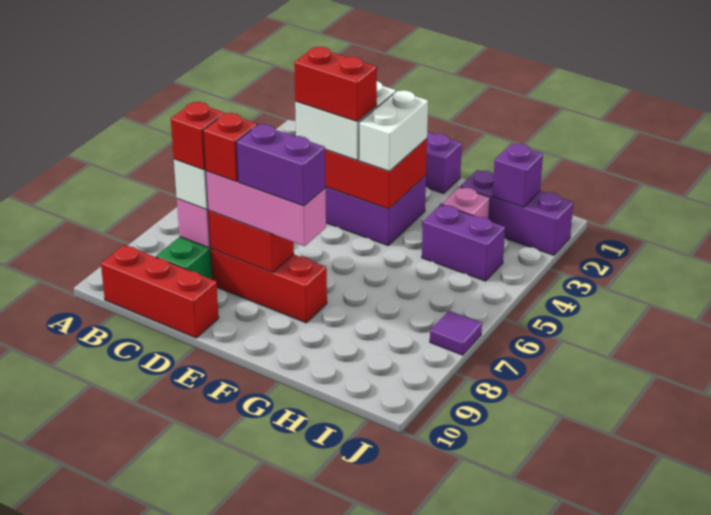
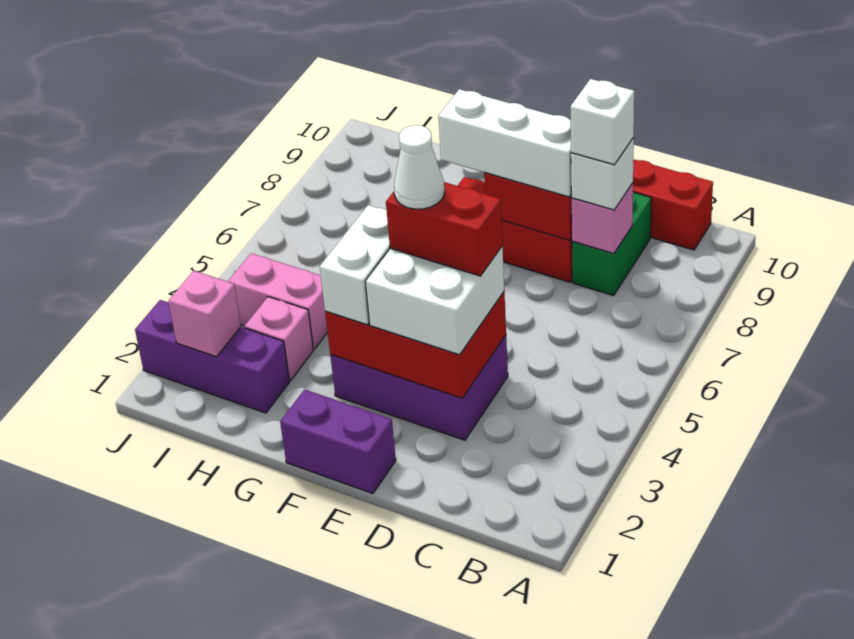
red 1x1 brick [171,102,224,170] -> white 1x1 brick [570,79,634,165]
pink 1x3 brick [206,171,326,246] -> white 1x3 brick [438,89,572,197]
red 1x1 brick [203,113,257,182] -> none
none -> white 1x1 cone [394,125,444,209]
purple 1x2 brick [236,124,325,206] -> none
purple 1x2 brick [422,205,505,281] -> pink 1x2 brick [228,253,328,349]
purple 1x1 brick [492,144,543,207] -> pink 1x1 brick [169,271,241,357]
purple 1x1 tile [430,311,482,355] -> none

